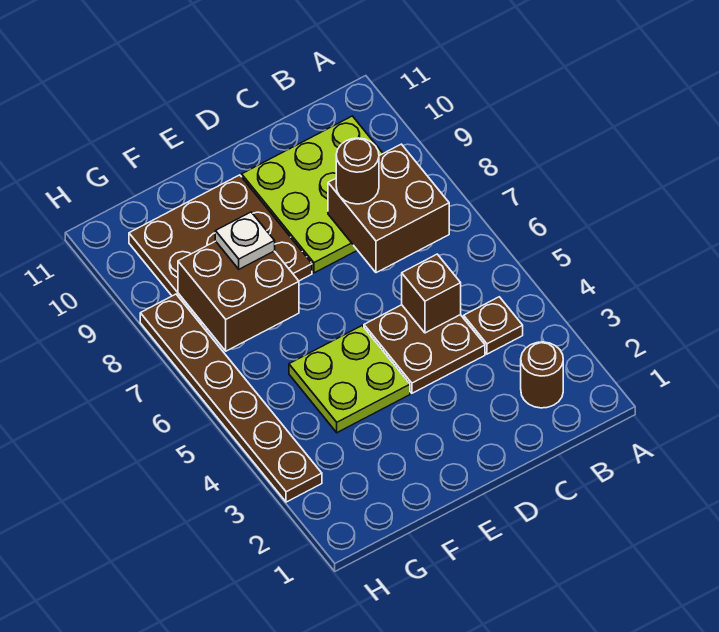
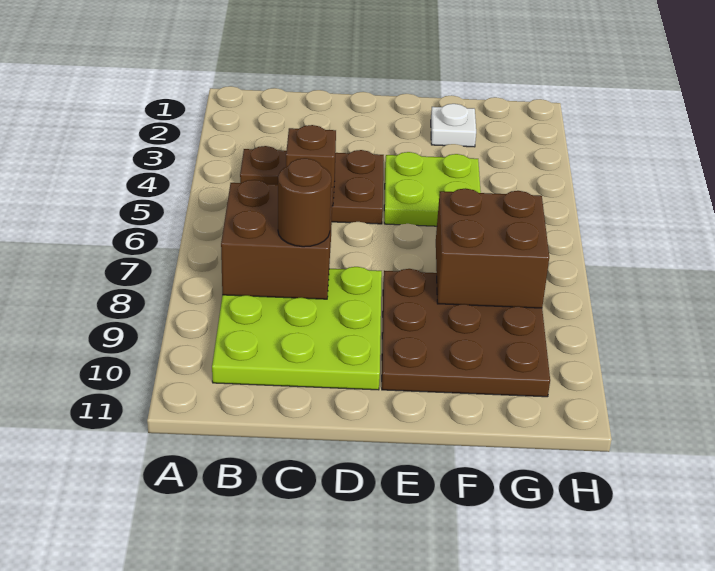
brown 1x1 round brick [521,342,563,408] -> none
white 1x1 plate [215,212,275,269] -> white 1x1 plate moved to [431,104,476,147]
brown 1x6 plate [140,294,322,502] -> none

